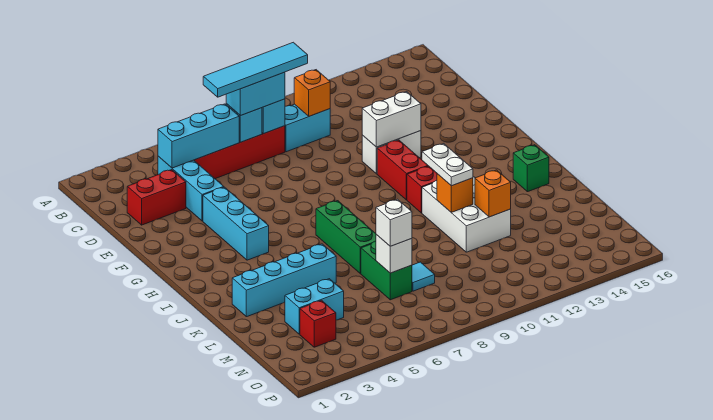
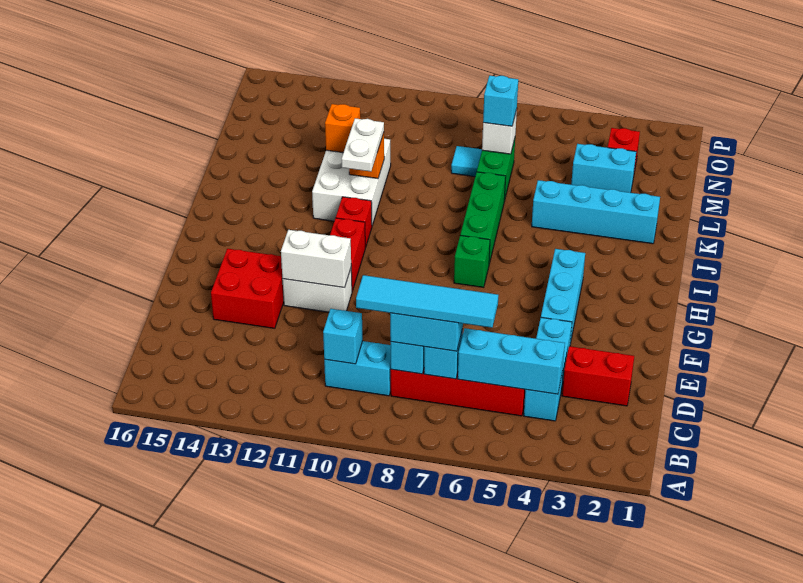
orange 1x1 brick [294,70,330,116] -> cyan 1x1 brick [323,309,363,364]
none -> red 2x2 brick [211,249,284,328]
green 1x1 brick [513,145,549,192] -> green 1x1 brick moved to [454,235,490,287]
white 1x1 brick [376,199,412,246] -> cyan 1x1 brick [483,76,518,126]

